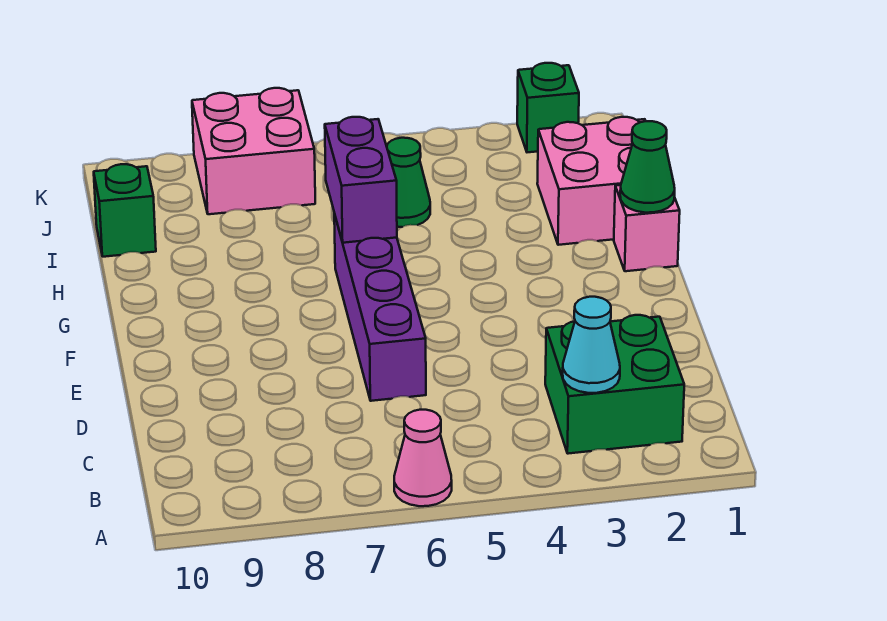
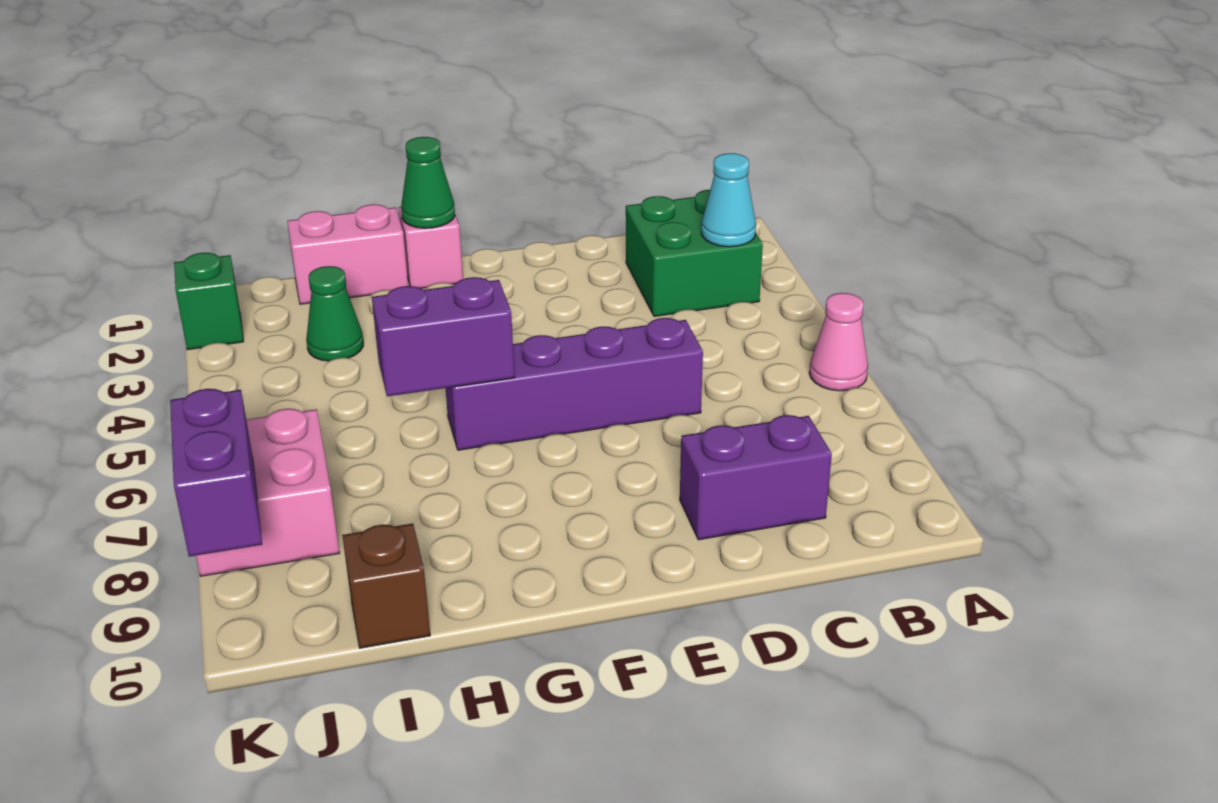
none -> purple 1x2 brick [680,415,832,540]
pink 2x2 brick [537,117,645,245] -> pink 1x2 brick [287,204,408,304]
green 1x1 cone [387,138,430,227] -> green 1x1 cone moved to [306,266,363,361]
green 1x1 brick [94,164,156,257] -> brown 1x1 brick [342,524,430,648]
none -> purple 1x2 brick [170,389,262,557]

